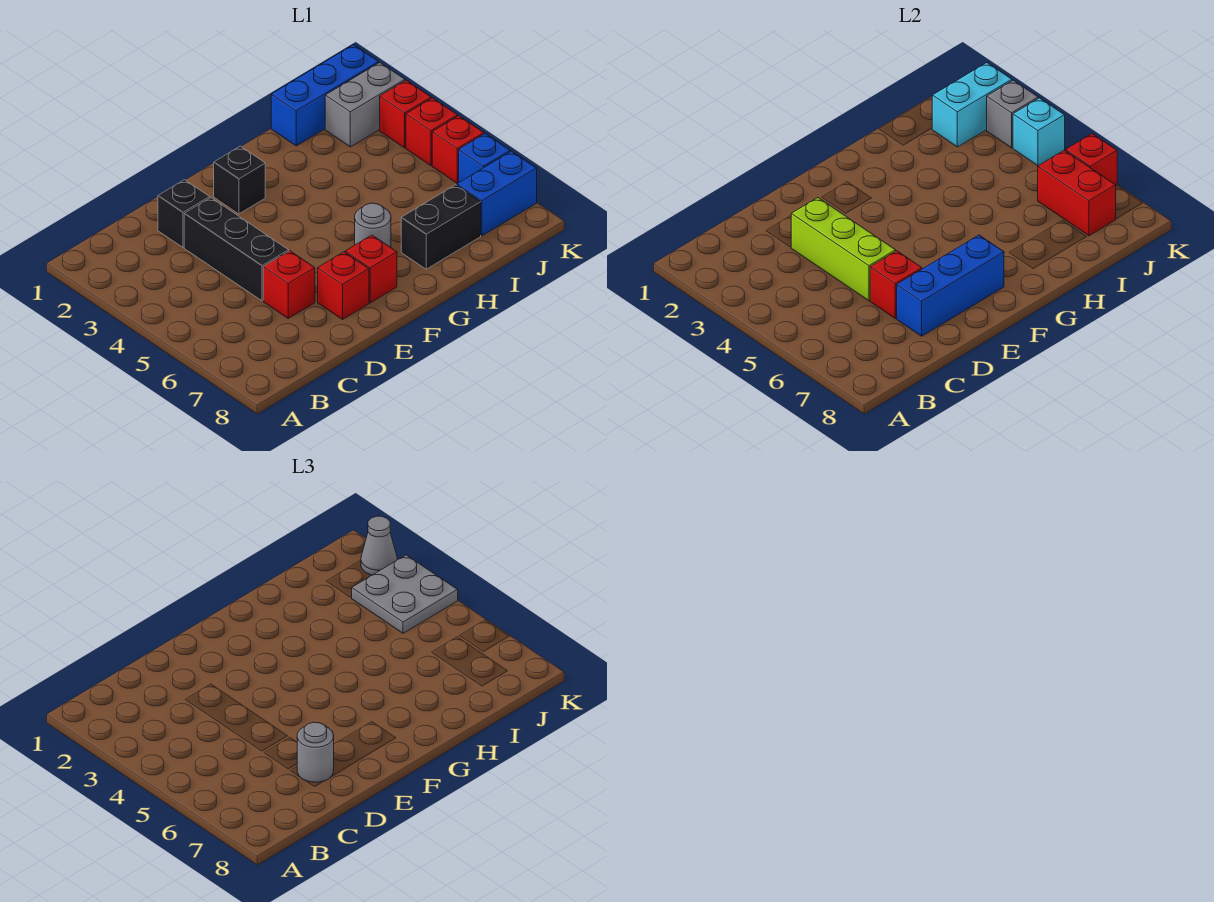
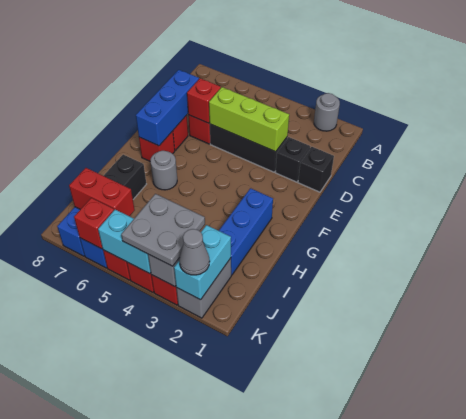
grey 1x1 round brick [297,722,334,782] -> grey 1x1 round brick moved to [314,93,340,131]
black 1x1 brick [214,146,265,214] -> black 1x1 brick moved to [298,147,334,192]
blue 1x3 brick [271,45,379,146] -> blue 1x3 brick moved to [219,188,273,275]
cyan 1x1 brick [1013,98,1065,166] -> cyan 1x2 brick [98,210,151,274]

